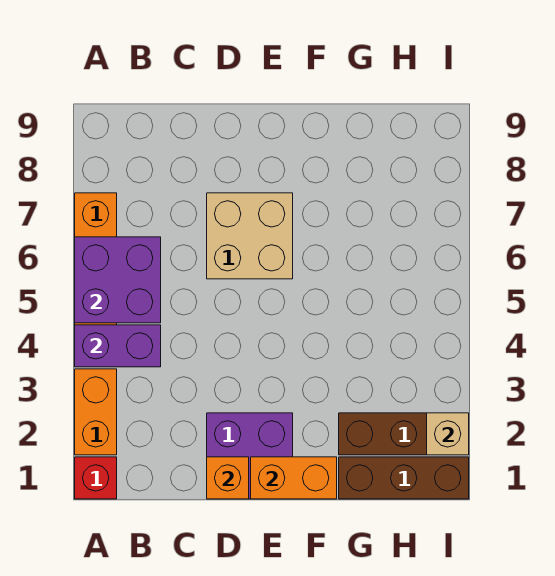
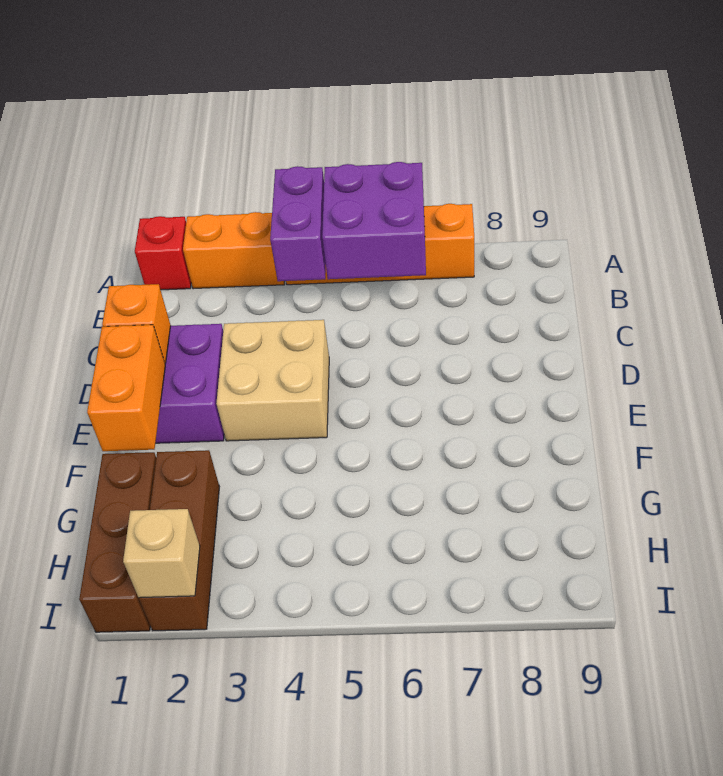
tan 2x2 brick [207,193,293,279] -> tan 2x2 brick moved to [216,320,329,441]

